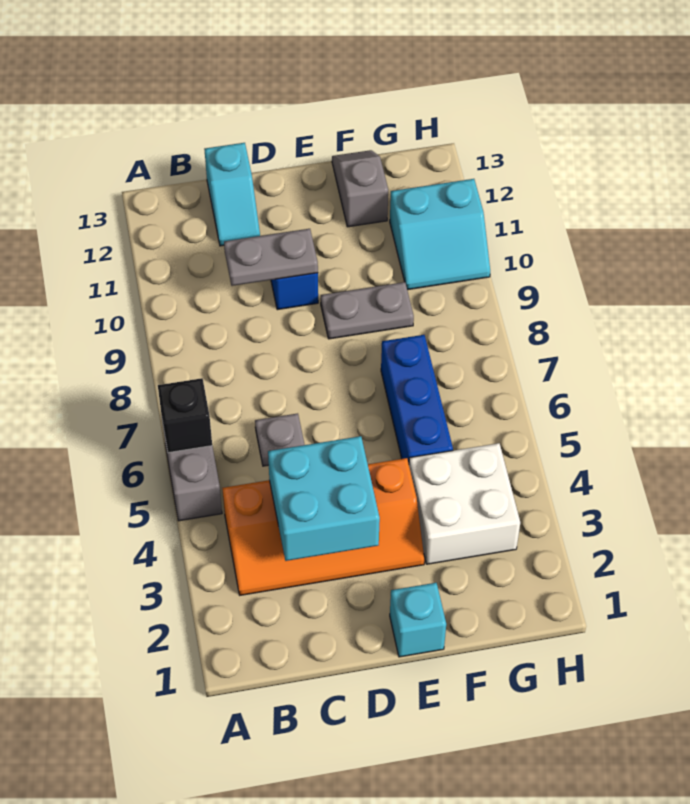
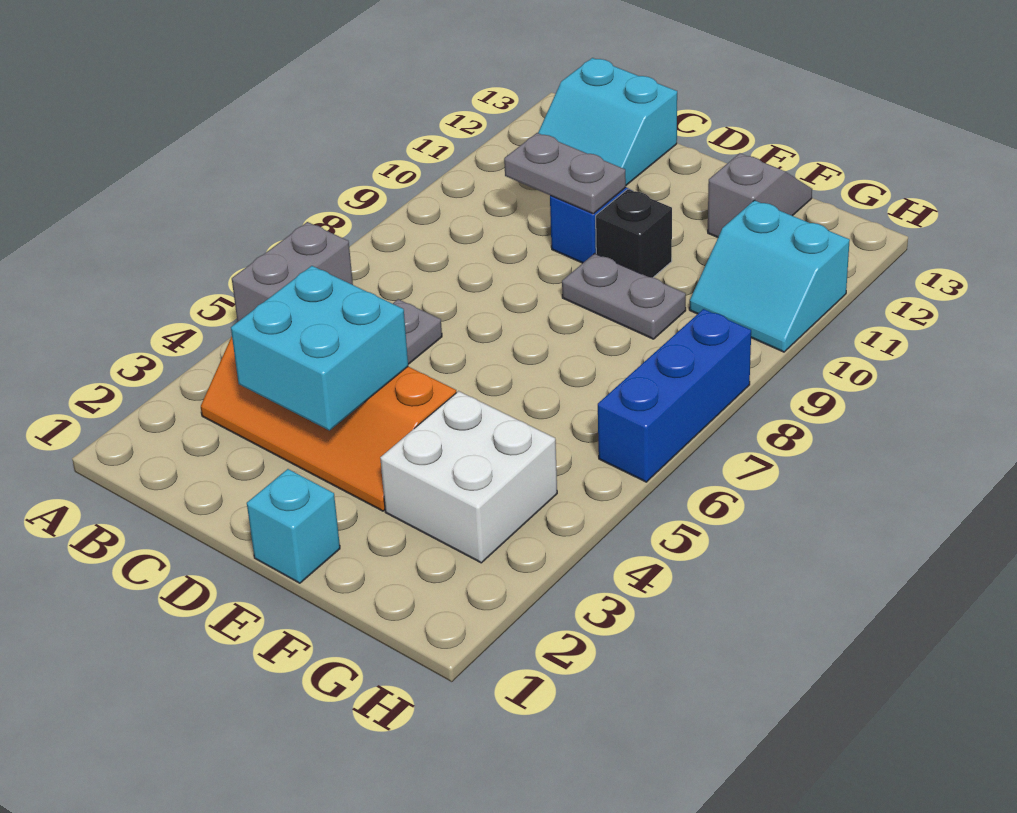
black 1x1 brick [158,378,212,453] -> black 1x1 brick moved to [596,189,672,278]
cyan 1x2 slope [204,143,260,246] -> cyan 2x2 slope [538,58,677,185]
blue 1x3 brick [381,335,453,463] -> blue 1x3 brick moved to [598,309,751,482]

